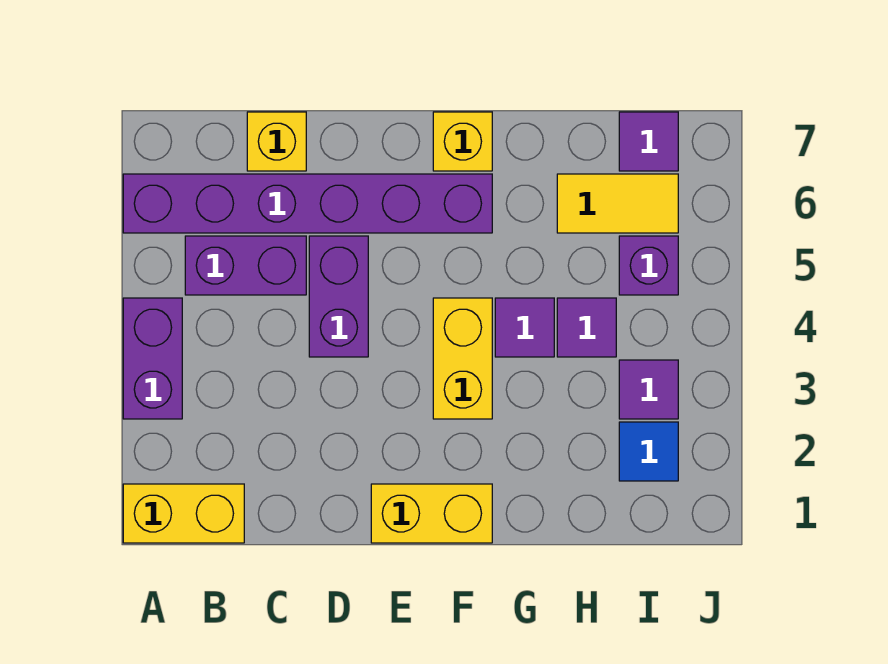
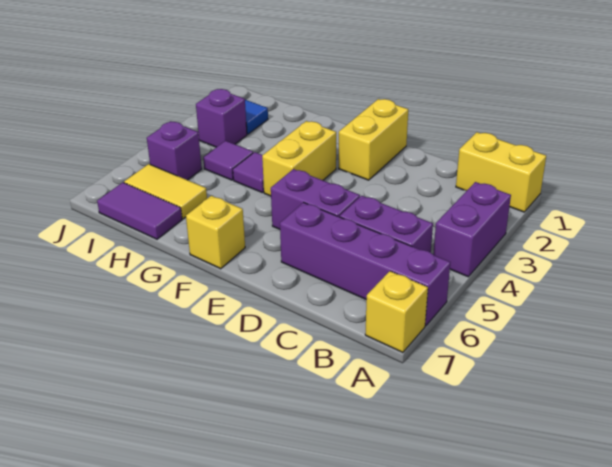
purple 1x6 brick [123,174,492,233] -> purple 1x4 brick [280,203,450,326]
yellow 1x1 brick [247,112,306,171] -> yellow 1x1 brick moved to [365,271,428,353]
purple 1x2 brick [309,236,368,357] -> purple 1x2 brick turned to [271,169,360,229]
yellow 1x2 brick [371,484,492,543] -> yellow 1x2 brick turned to [339,99,408,180]
purple 1x1 tile [619,360,678,419] -> purple 1x1 brick [196,89,247,147]
purple 1x1 tile [619,112,678,171] -> purple 1x2 tile [97,183,182,239]

